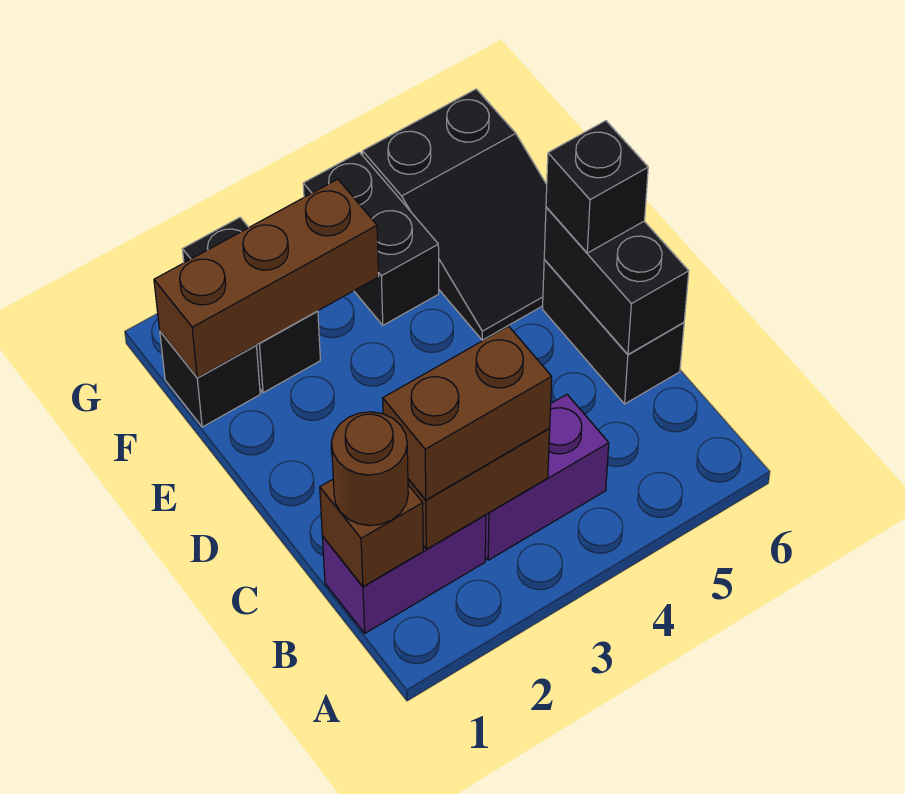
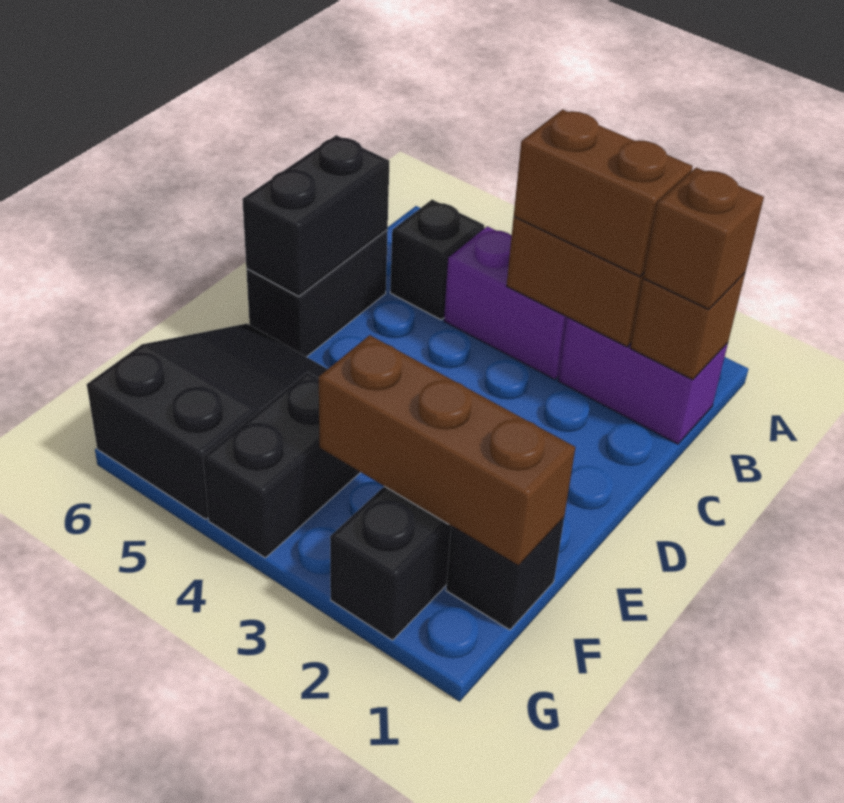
brown 1x1 round brick [332,412,408,526] -> brown 1x1 brick [643,168,764,309]
black 1x1 brick [546,121,648,253] -> black 1x1 brick moved to [390,200,484,320]

